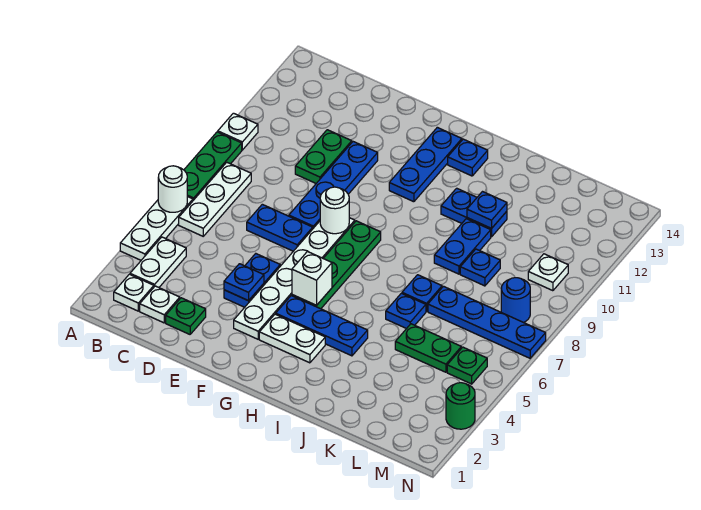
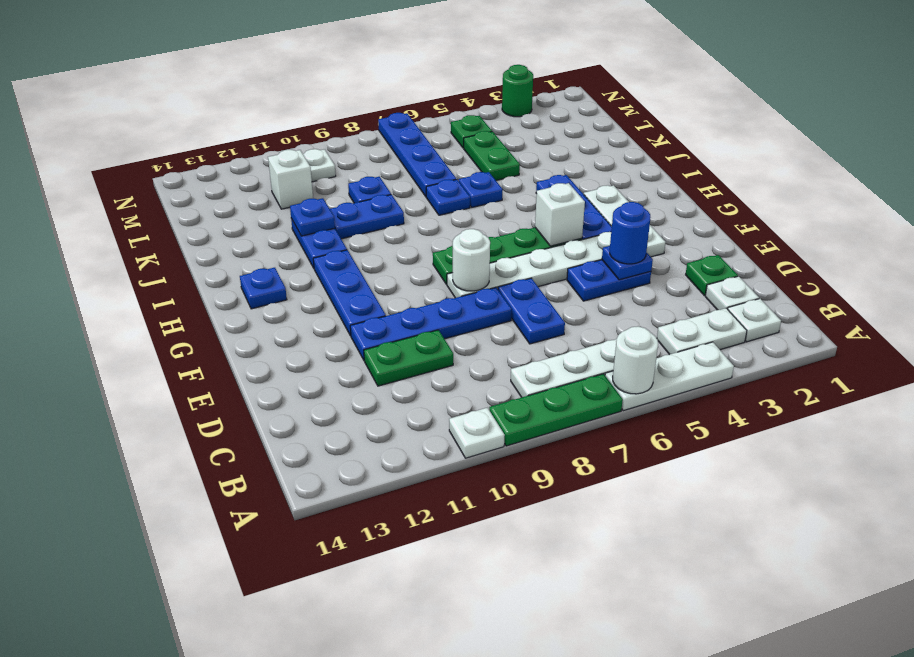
blue 1x3 plate [389,127,462,202] -> blue 1x3 plate turned to [313,250,386,336]
none -> white 1x1 brick [268,150,313,209]
blue 1x1 round brick [501,278,530,323] -> blue 1x1 round brick moved to [610,202,650,264]

